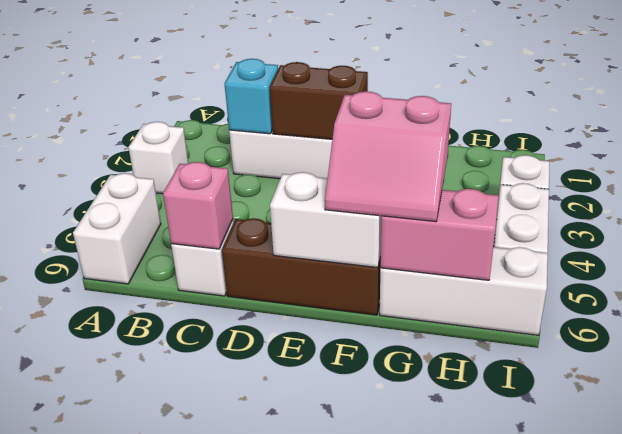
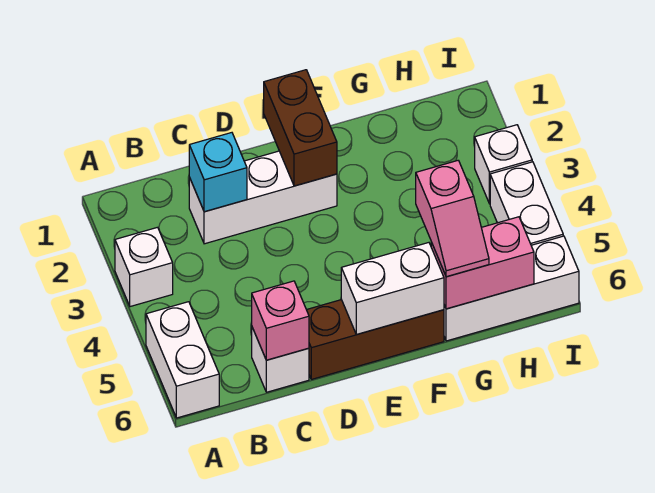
brown 1x2 brick [270,62,368,139] -> brown 1x2 brick turned to [264,70,337,186]
pink 2x2 slope [325,91,451,222] -> pink 1x2 slope [416,160,489,277]

